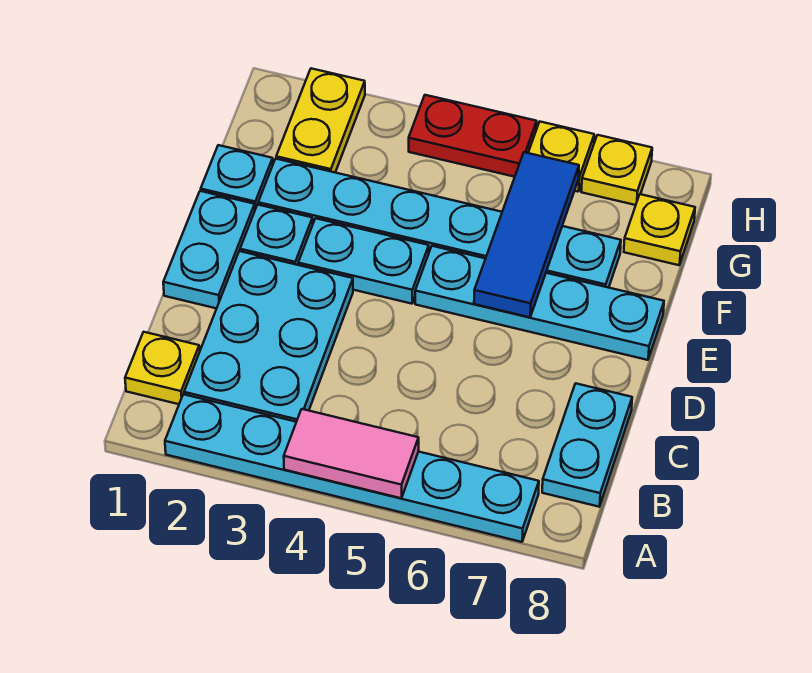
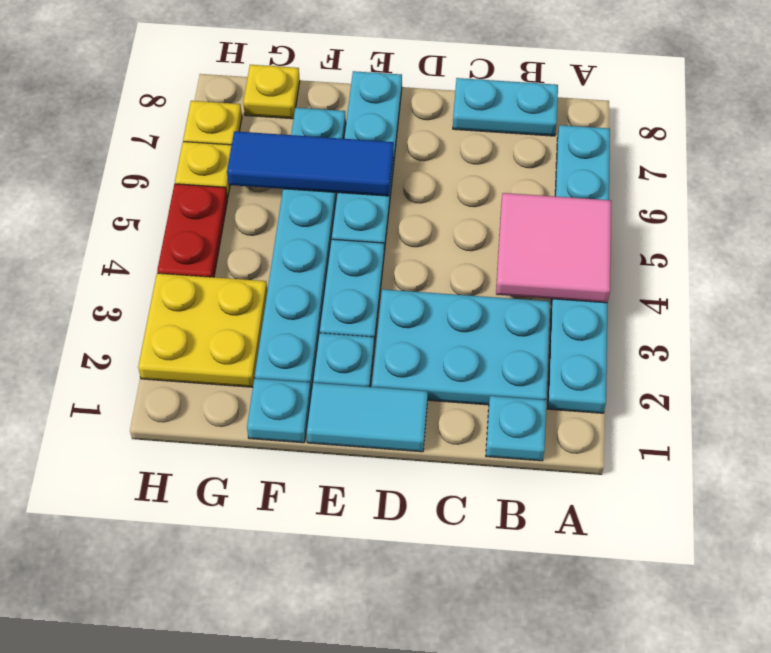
pink 1x2 tile [284,409,419,498] -> pink 2x2 tile [496,193,611,303]
yellow 1x1 plate [125,332,200,404] -> cyan 1x1 plate [486,396,546,461]
cyan 1x2 plate [163,191,255,308] -> cyan 1x2 tile [307,383,428,452]
yellow 1x2 plate [276,68,365,172] -> yellow 2x2 plate [138,273,267,387]

